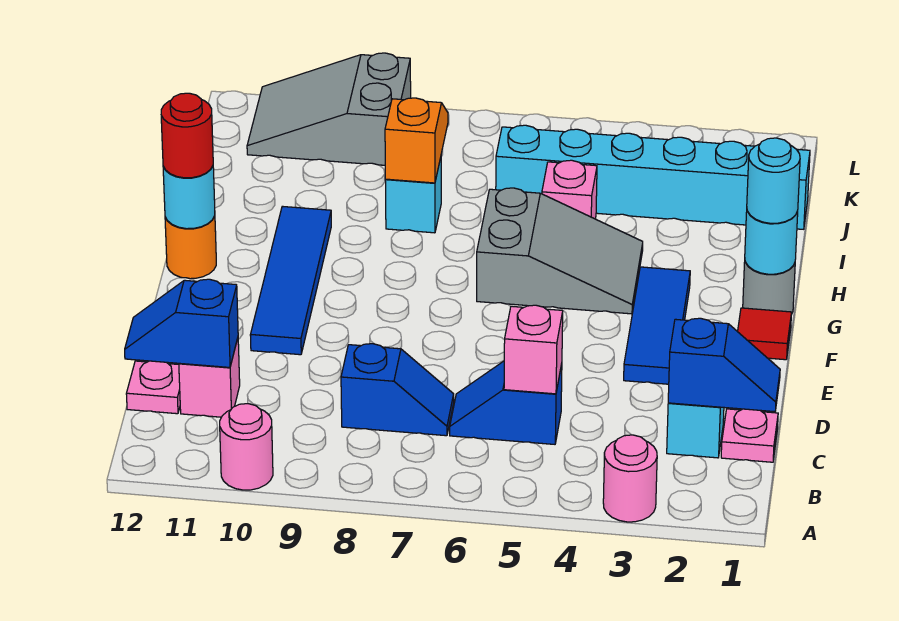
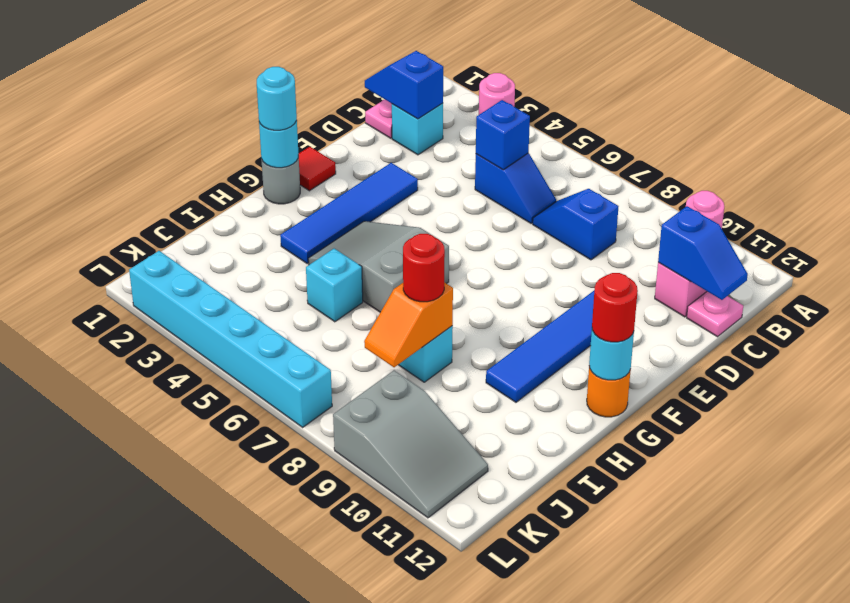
pink 1x1 brick [504,305,563,394] -> blue 1x1 brick [476,100,530,170]
blue 1x3 tile [624,267,690,384] -> blue 1x4 tile [280,163,418,264]
pink 1x1 brick [542,160,597,219] -> cyan 1x1 brick [306,249,363,322]
none -> red 1x1 round brick [403,234,445,302]
cyan 1x6 brick [496,125,810,229] -> cyan 1x6 brick moved to [129,251,332,427]

